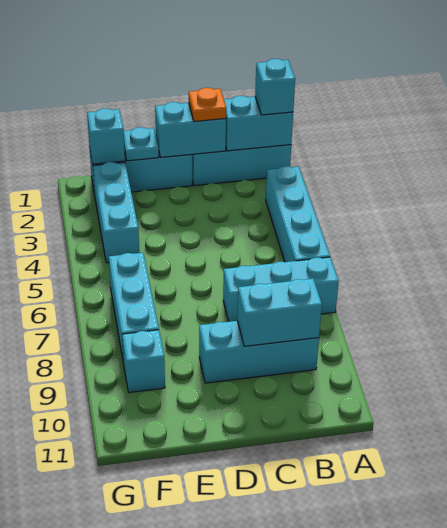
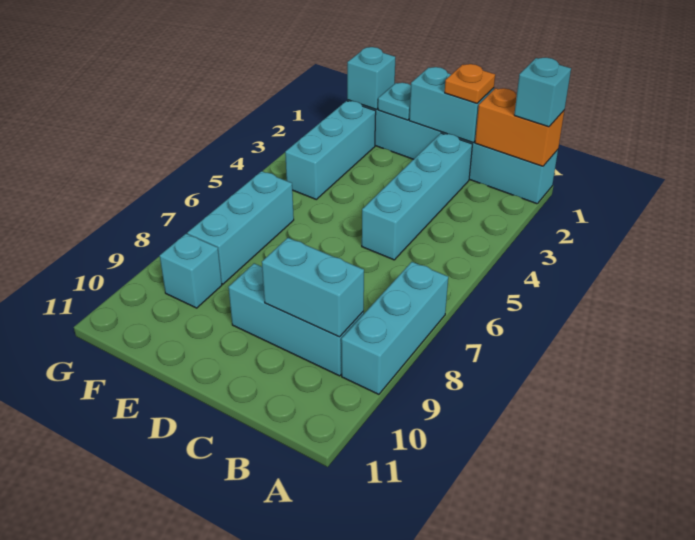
cyan 1x2 brick [224,96,293,151] -> orange 1x2 brick [475,88,564,166]
cyan 1x4 brick [266,166,330,262] -> cyan 1x4 brick moved to [362,133,472,260]
cyan 1x3 brick [223,257,339,322] -> cyan 1x3 brick turned to [341,262,448,394]

